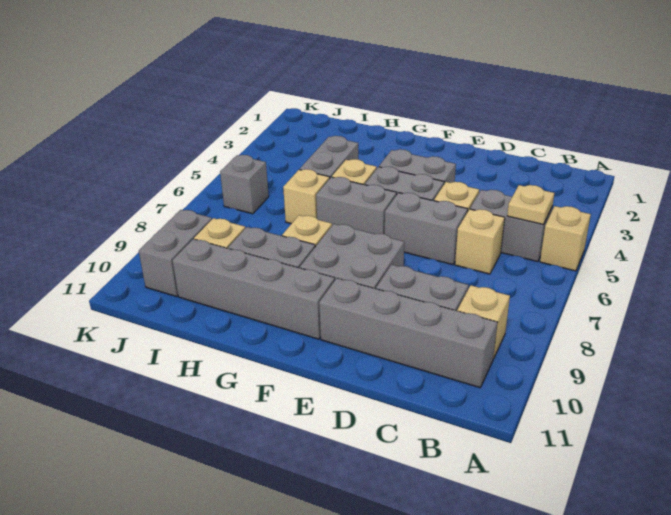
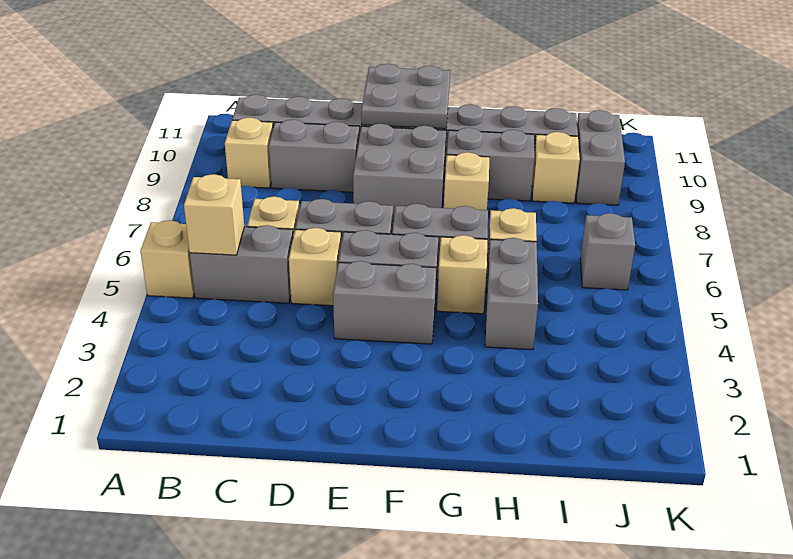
tan 1x1 plate [507,185,554,224] -> tan 1x1 brick [184,174,244,255]
none -> grey 2x2 plate [361,64,450,129]

